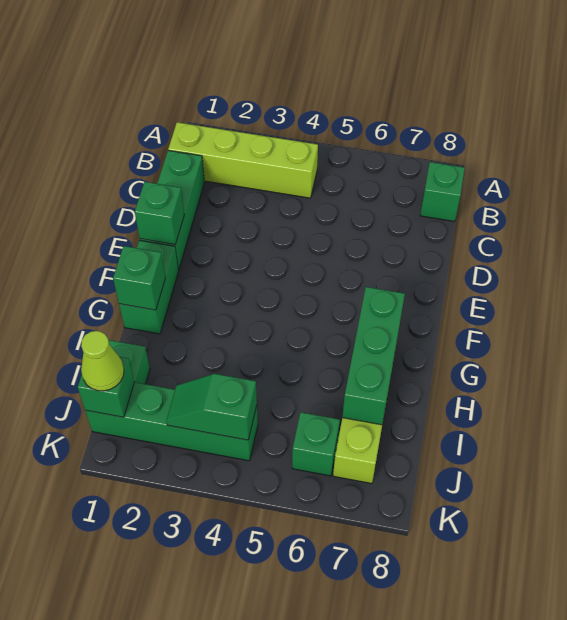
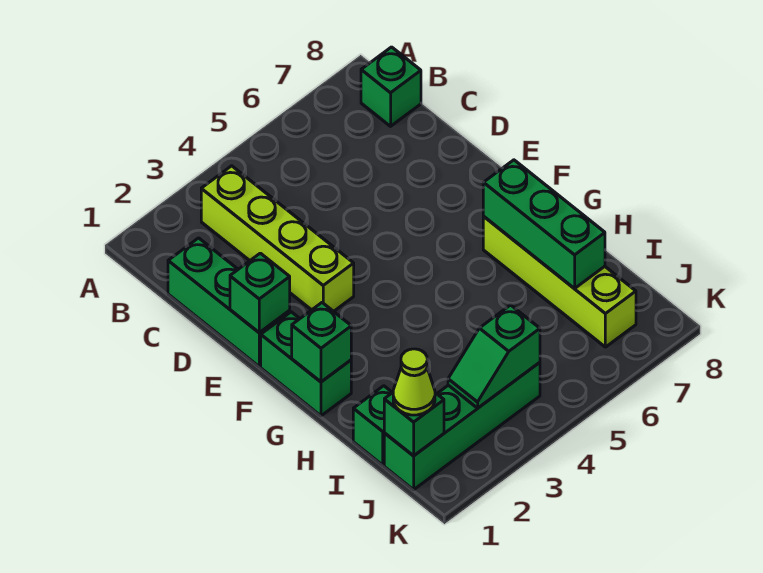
lime 1x4 brick [168,122,318,198] -> lime 1x4 brick turned to [201,166,354,311]
green 1x1 brick [292,412,340,476] -> none

